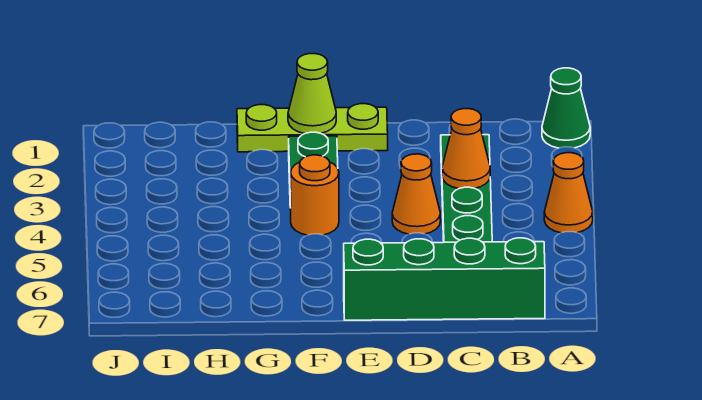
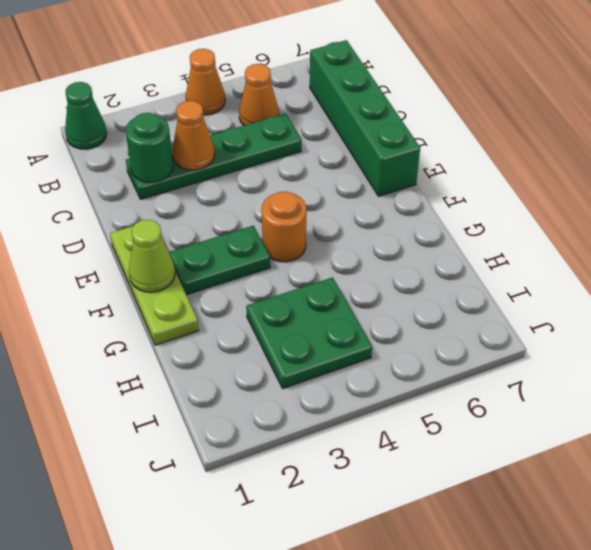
none -> green 1x1 round brick [126,113,173,182]
orange 1x1 cone [392,154,440,234] -> orange 1x1 cone moved to [239,64,279,125]
none -> green 2x2 plate [246,277,372,388]

